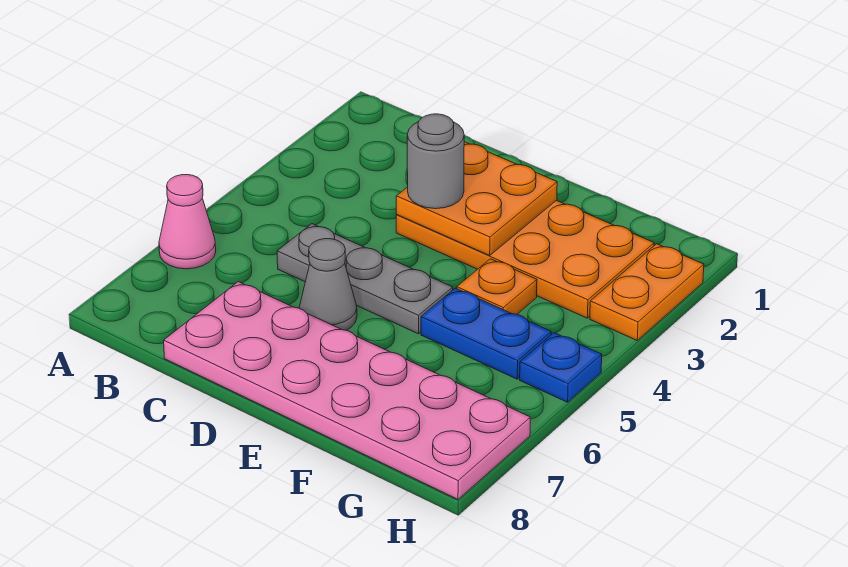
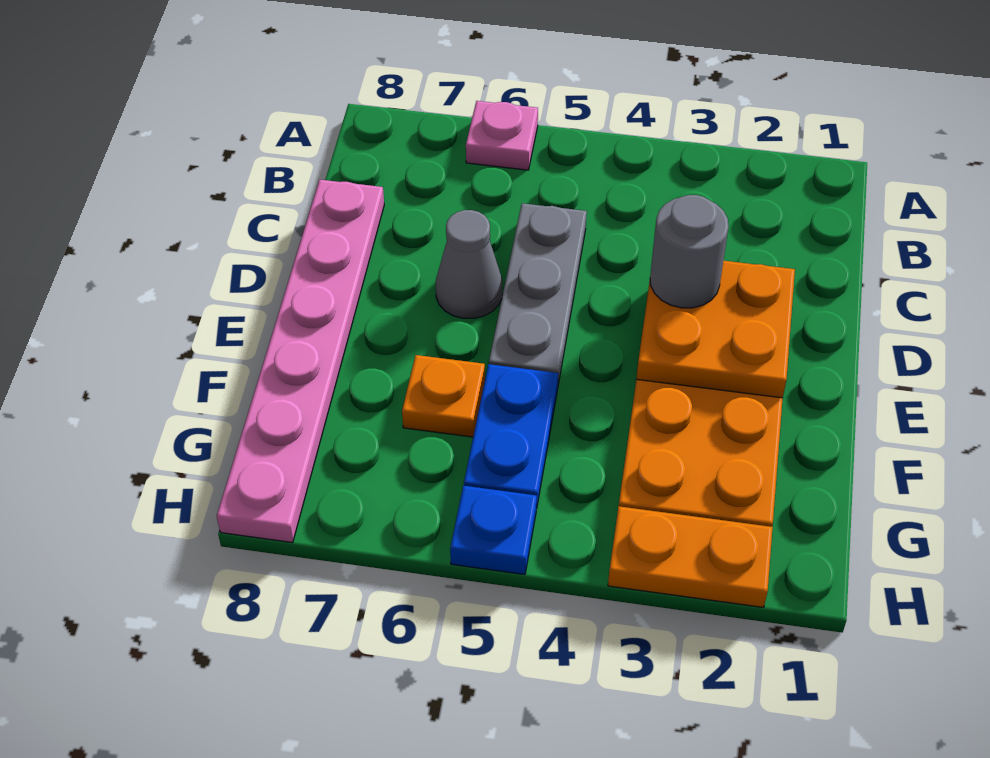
pink 1x1 cone [159,175,216,269] -> pink 1x1 plate [466,101,538,170]
pink 2x6 plate [164,282,530,499] -> pink 1x6 plate [217,180,384,543]
orange 1x1 plate [457,259,537,314] -> orange 1x1 plate moved to [402,355,485,437]

